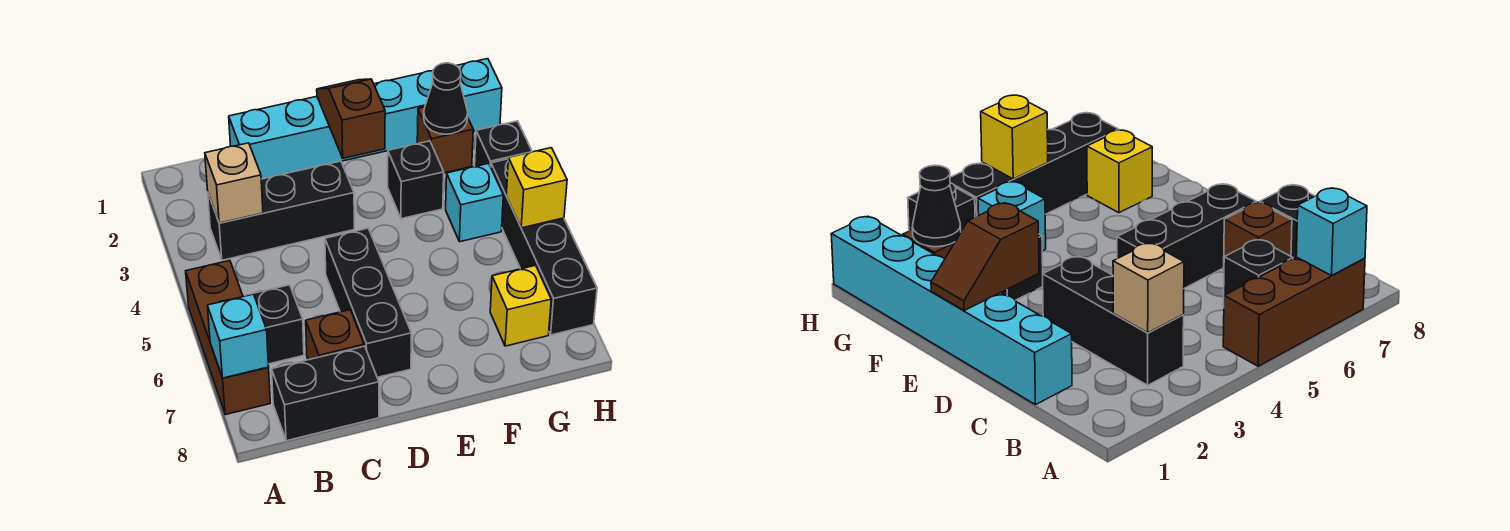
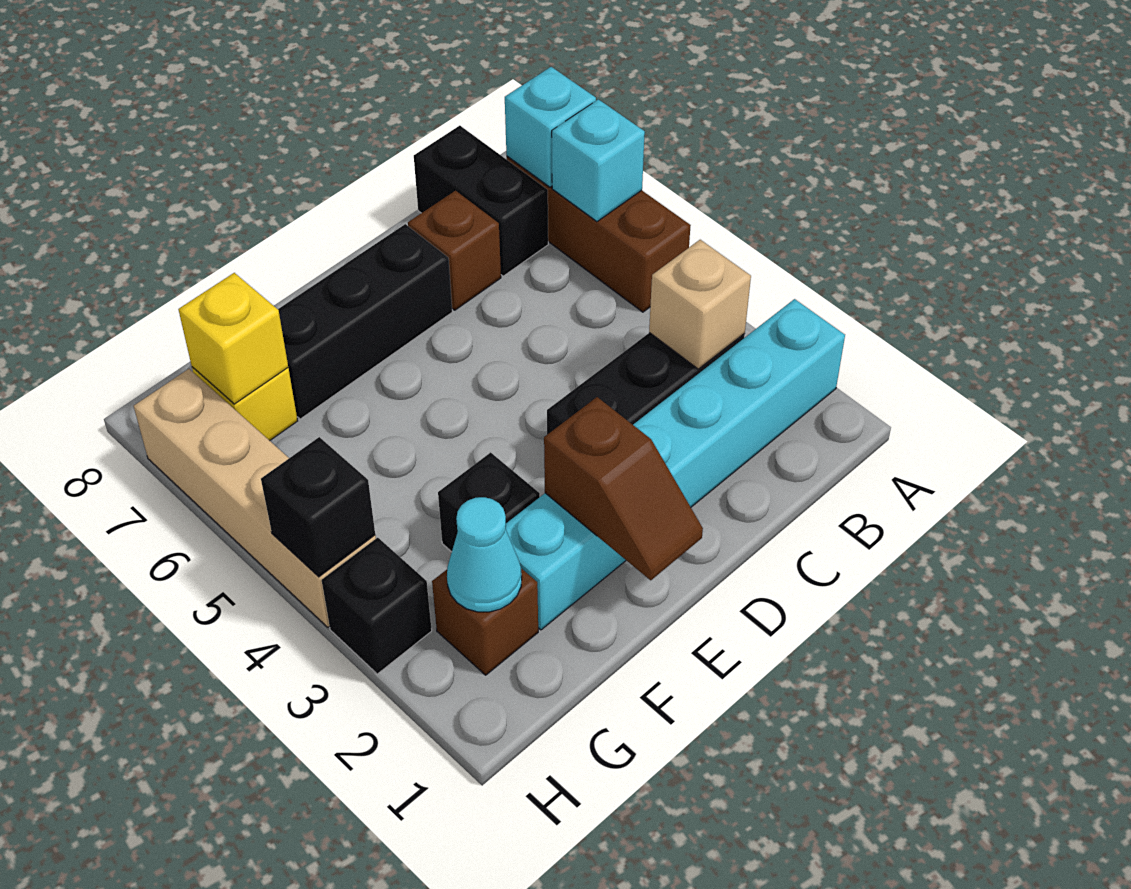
black 1x1 brick [245,285,304,364] -> black 1x1 brick moved to [261,437,375,577]
black 1x2 brick [272,346,379,441] -> black 1x2 brick turned to [414,126,548,276]
cyan 1x6 brick [229,59,502,179] -> cyan 1x6 brick moved to [506,299,845,630]
black 1x3 brick [325,228,411,377] -> black 1x3 brick turned to [278,224,452,419]
black 1x1 cone [424,63,468,134] -> cyan 1x1 cone [447,497,522,612]
cyan 1x1 brick [446,163,503,242] -> cyan 1x1 brick moved to [552,99,645,222]
black 1x4 brick [491,159,597,335] -> tan 1x4 brick [134,369,376,627]
yellow 1x1 brick [506,148,567,228] -> yellow 1x1 brick moved to [178,273,288,404]

